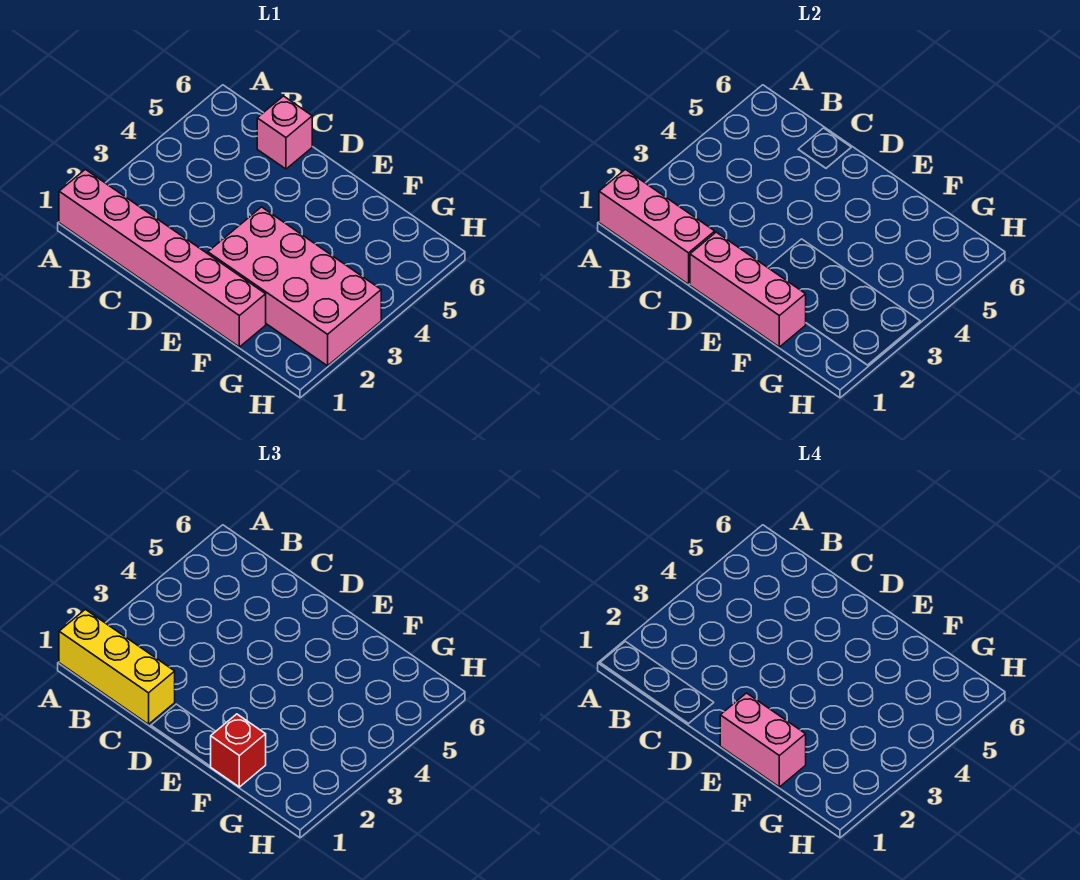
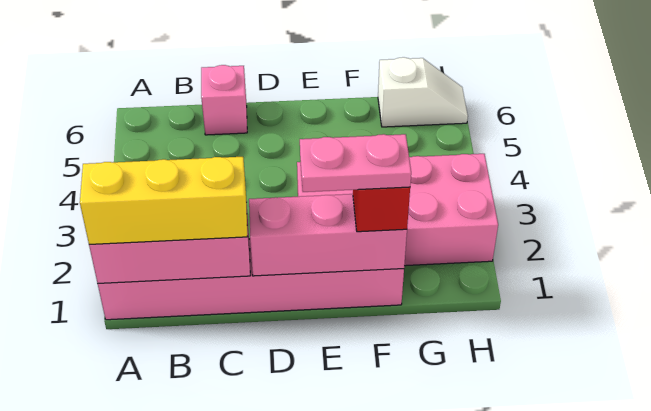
pink 1x2 brick [720,693,806,787] -> pink 1x2 plate [300,134,411,192]
none -> white 1x2 slope [378,57,468,127]

